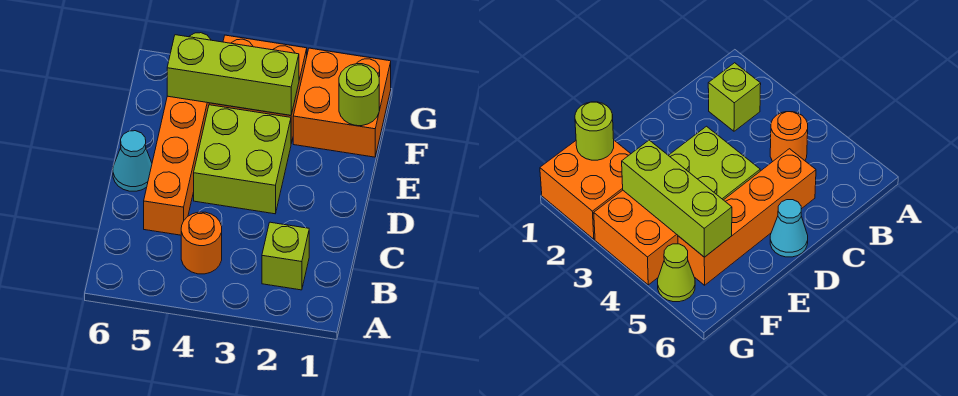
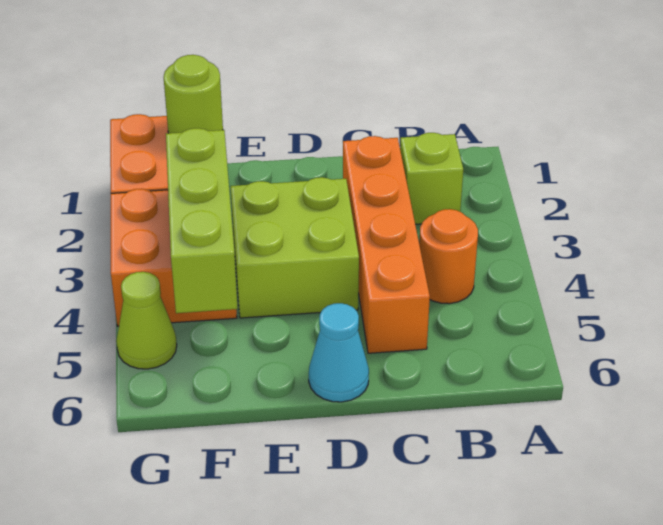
orange 1x4 brick [144,96,209,235] -> orange 1x4 brick turned to [343,136,430,353]

